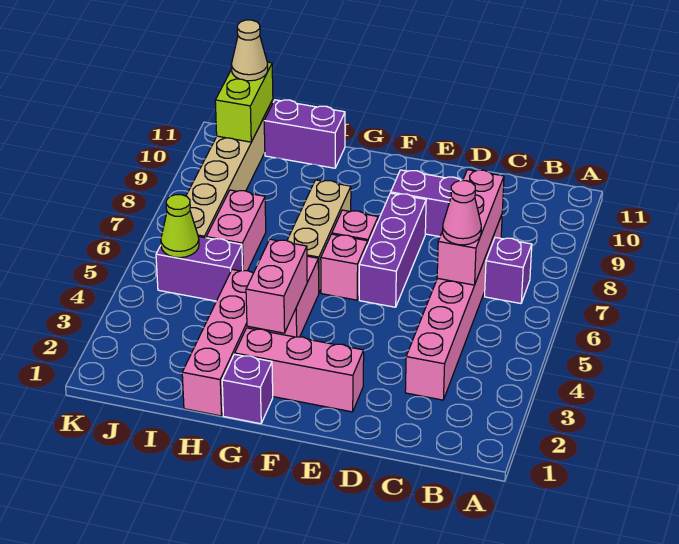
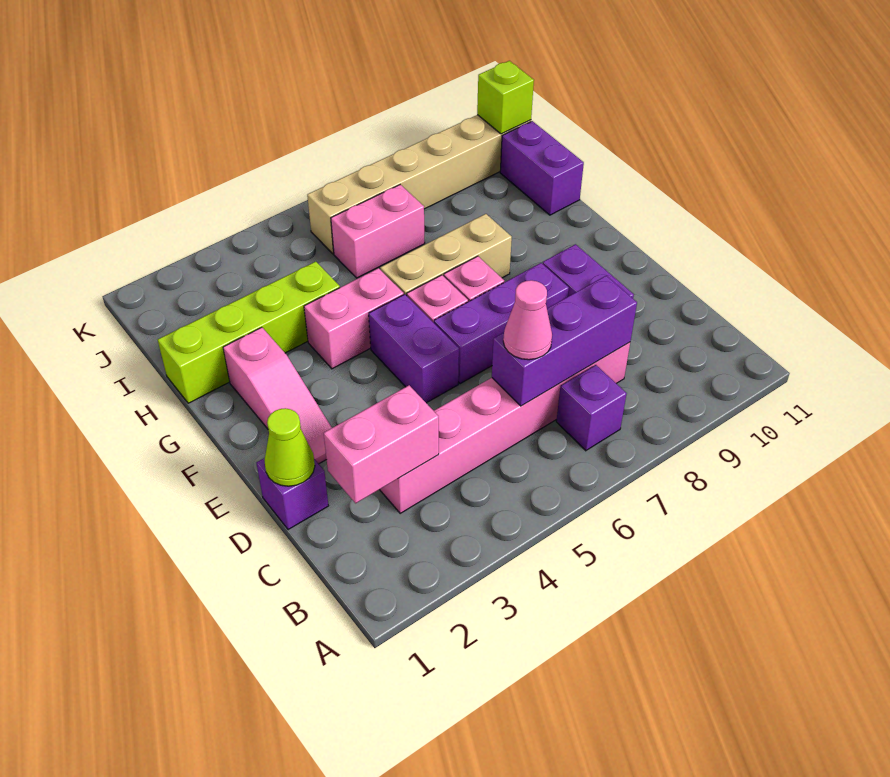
pink 1x3 brick [437,170,504,285] -> purple 1x3 brick [492,276,637,406]
pink 1x3 brick [235,328,364,412] -> pink 1x3 slope [223,327,332,464]
purple 1x1 brick [222,354,273,424] -> purple 1x1 brick moved to [256,458,328,530]
pink 1x2 brick [246,239,307,333] -> pink 1x2 brick moved to [324,385,439,503]
pink 1x4 brick [182,270,259,416] -> lime 1x4 brick [158,262,340,403]
purple 1x2 brick [156,237,243,301] -> purple 1x2 brick moved to [369,294,459,403]
lime 1x1 cone [161,195,199,258] -> lime 1x1 cone moved to [265,408,315,486]
lime 1x2 brick [215,62,273,142] -> lime 1x1 brick [477,61,534,134]
tan 1x1 cone [231,20,268,81] -> none

